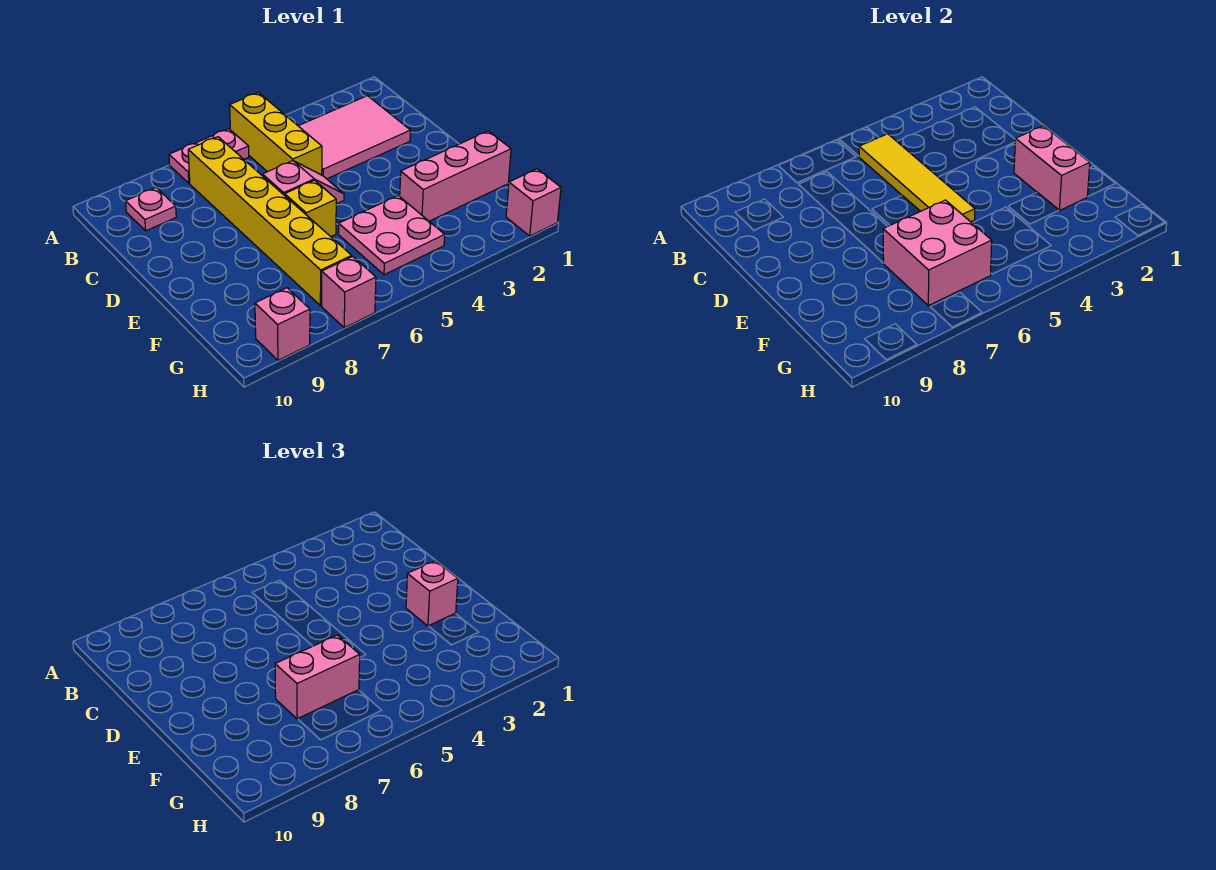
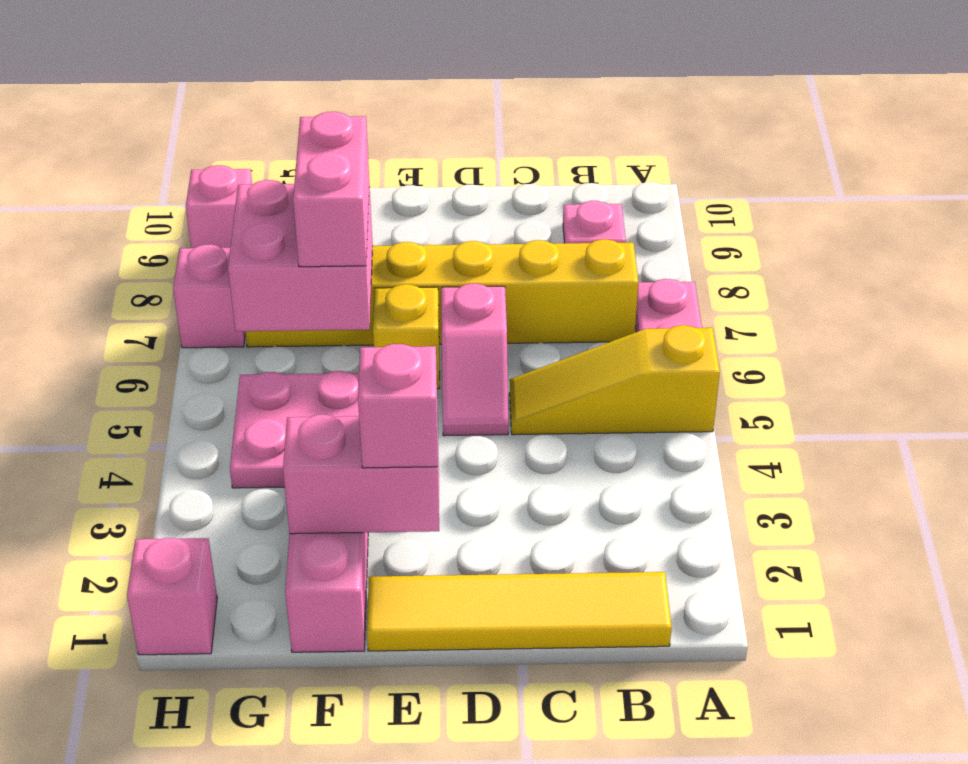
yellow 1x3 brick [230,93,322,175] -> yellow 1x3 slope [510,325,720,435]
pink 2x3 tile [299,96,410,179] -> none
yellow 1x4 tile [859,134,975,222] -> yellow 1x4 tile moved to [367,572,672,651]

